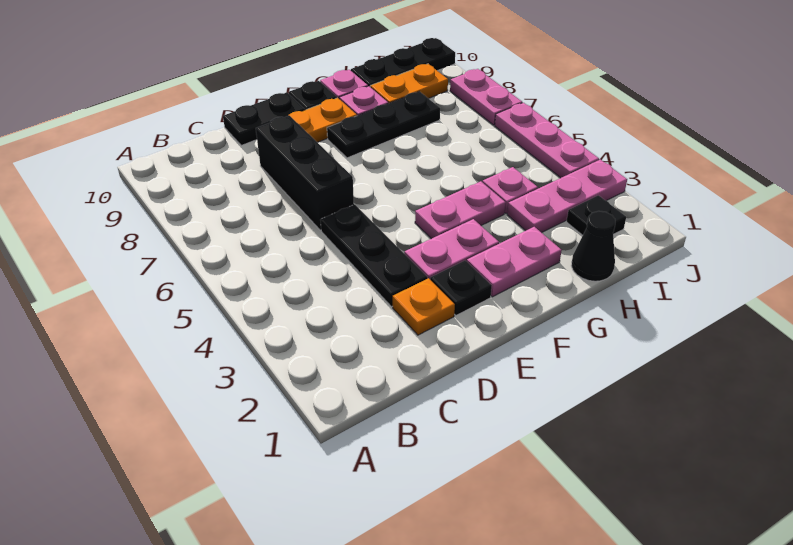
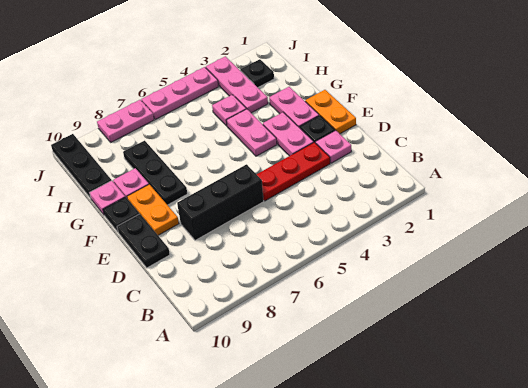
orange 1x1 plate [393,278,455,335] -> pink 1x1 plate [315,130,351,163]
black 1x3 plate [321,204,427,307] -> red 1x3 plate [257,142,330,201]
black 1x1 cone [571,211,615,281] -> none
orange 1x2 plate [370,64,448,103] -> orange 1x2 plate moved to [305,90,356,134]

